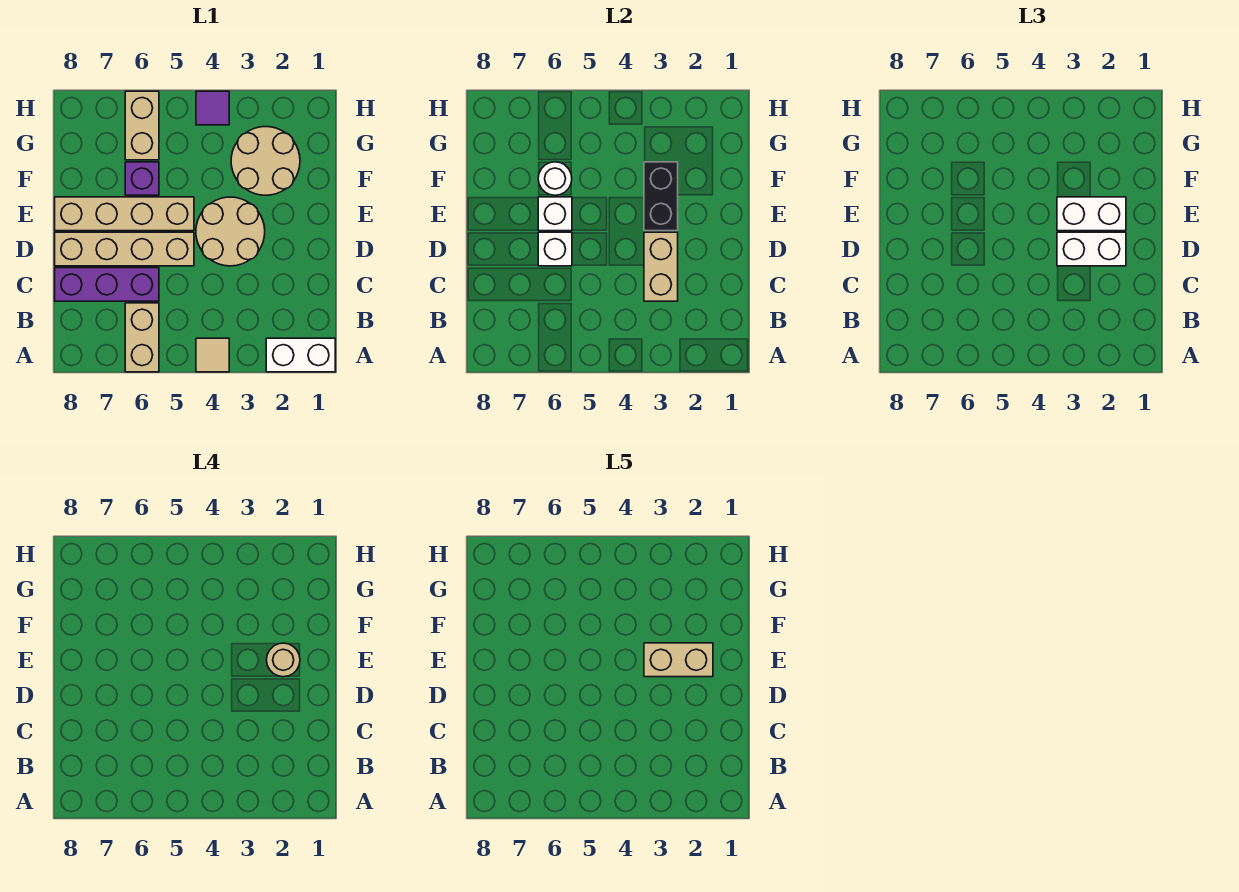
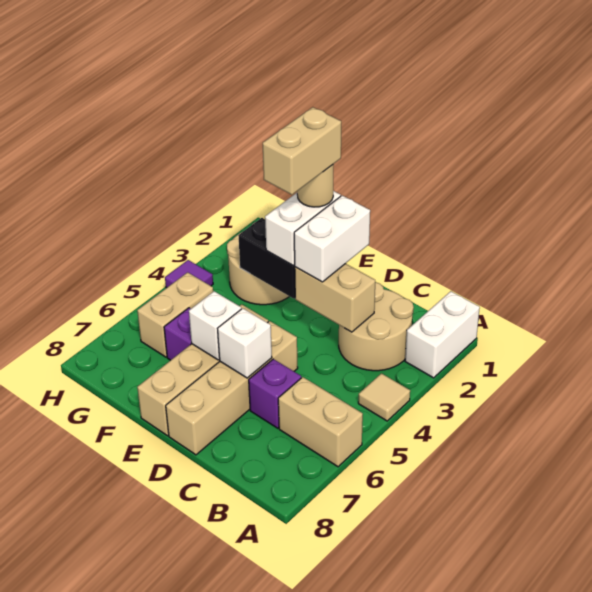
purple 1x3 brick [55,268,159,301] -> purple 1x1 brick [249,359,301,428]
tan 2x2 round brick [196,197,265,266] -> tan 2x2 round brick moved to [339,282,414,371]
white 1x1 round brick [538,162,572,195] -> none
tan 1x2 brick [125,91,159,160] -> tan 1x2 brick turned to [137,272,213,357]

